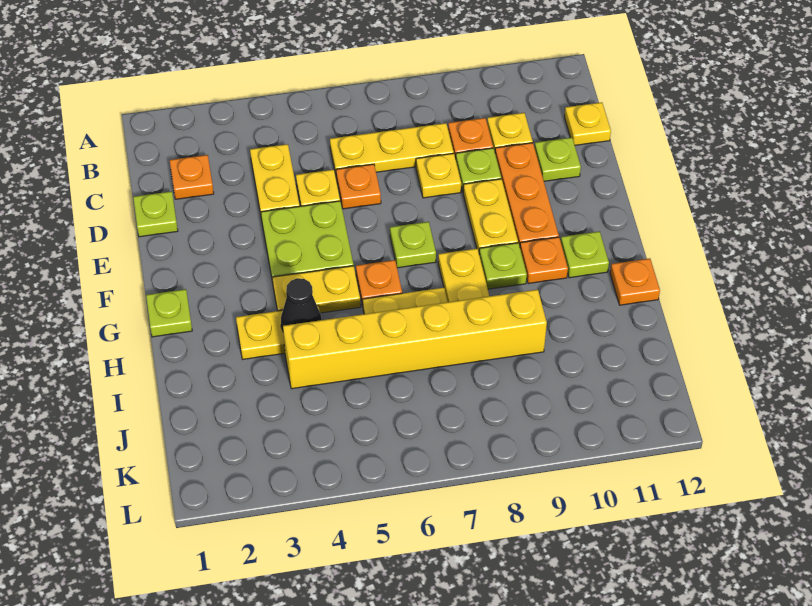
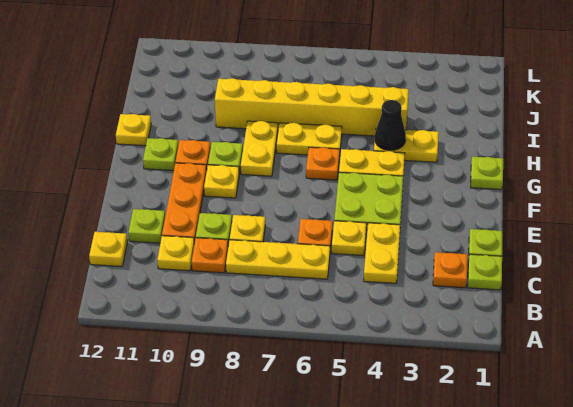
yellow 1x2 plate [463,179,518,252] -> yellow 1x1 plate [204,165,239,198]
lime 1x1 plate [390,222,436,268] -> lime 1x1 plate moved to [468,254,502,290]
orange 1x1 plate [610,258,660,305] -> yellow 1x1 plate [116,114,151,146]

